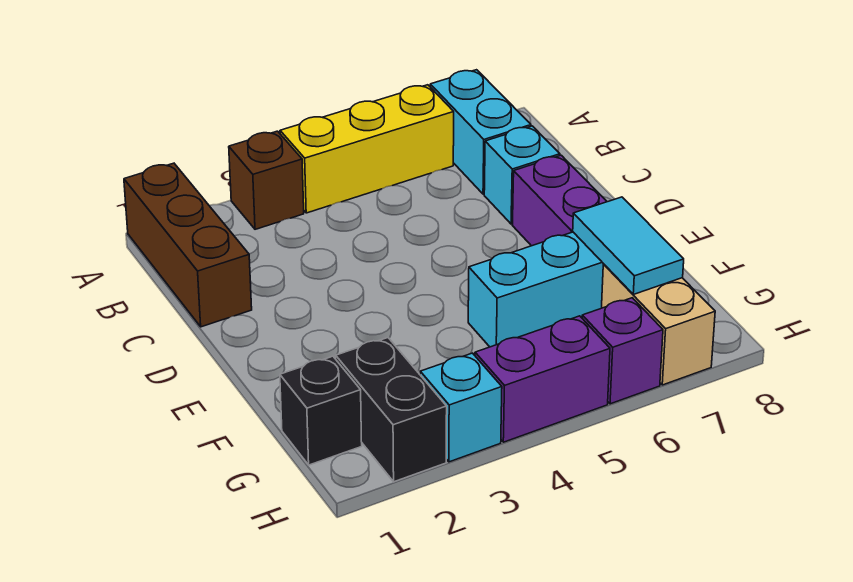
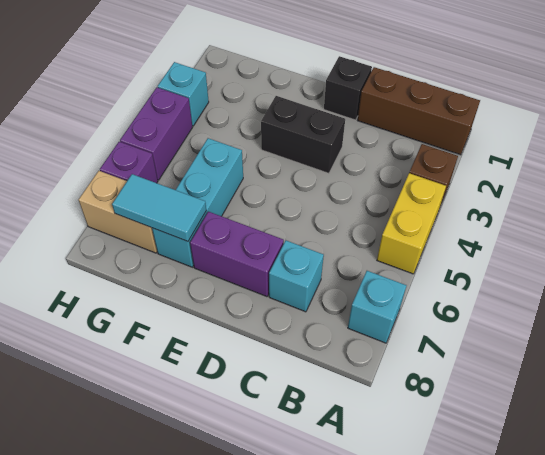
yellow 1x3 brick [280,85,454,213] -> yellow 1x2 brick [377,173,446,274]
cyan 1x2 brick [430,70,531,194] -> cyan 1x1 brick [348,271,407,343]
black 1x1 brick [280,356,362,465] -> black 1x1 brick moved to [324,56,372,120]
black 1x2 brick [336,338,447,482] -> black 1x2 brick moved to [261,96,345,173]

